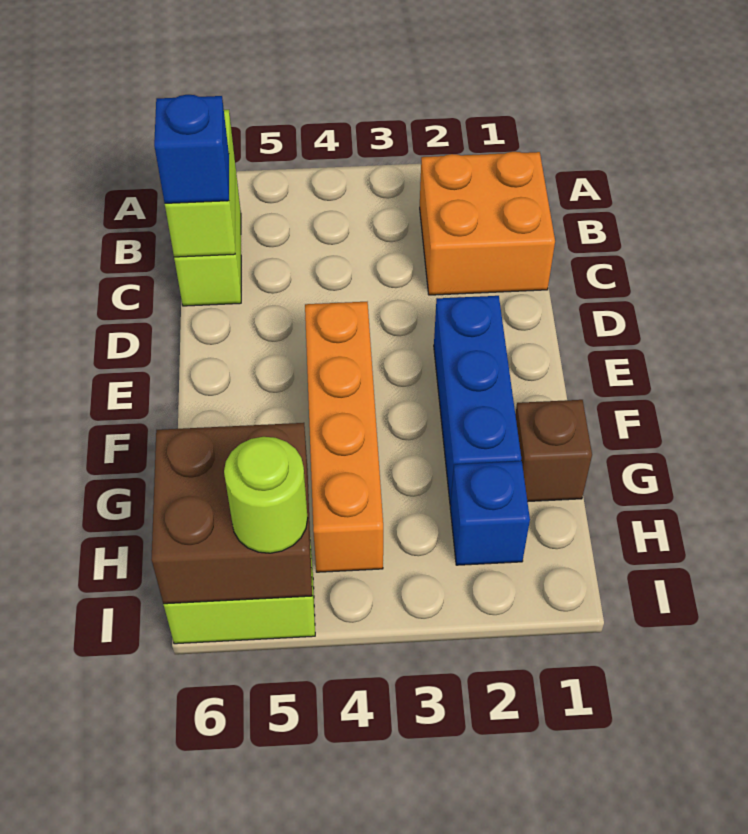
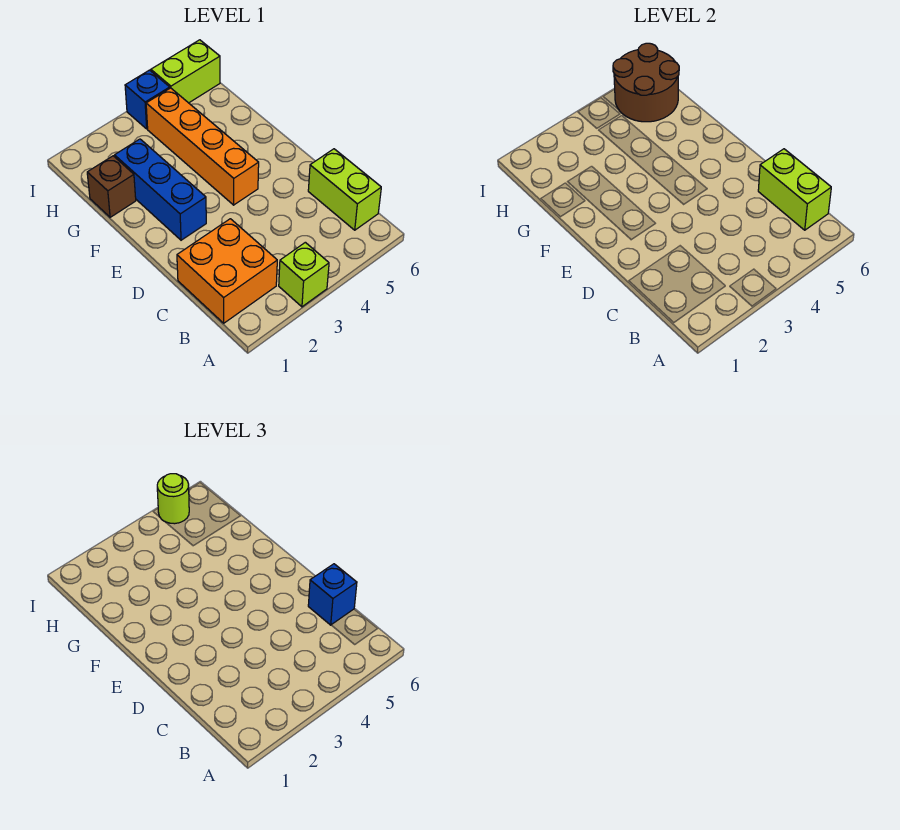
none -> lime 1x1 brick [279,242,329,307]
blue 1x1 brick [450,461,530,565] -> blue 1x1 brick moved to [125,70,170,129]
brown 2x2 brick [151,423,312,604] -> brown 2x2 round brick [613,43,679,122]

